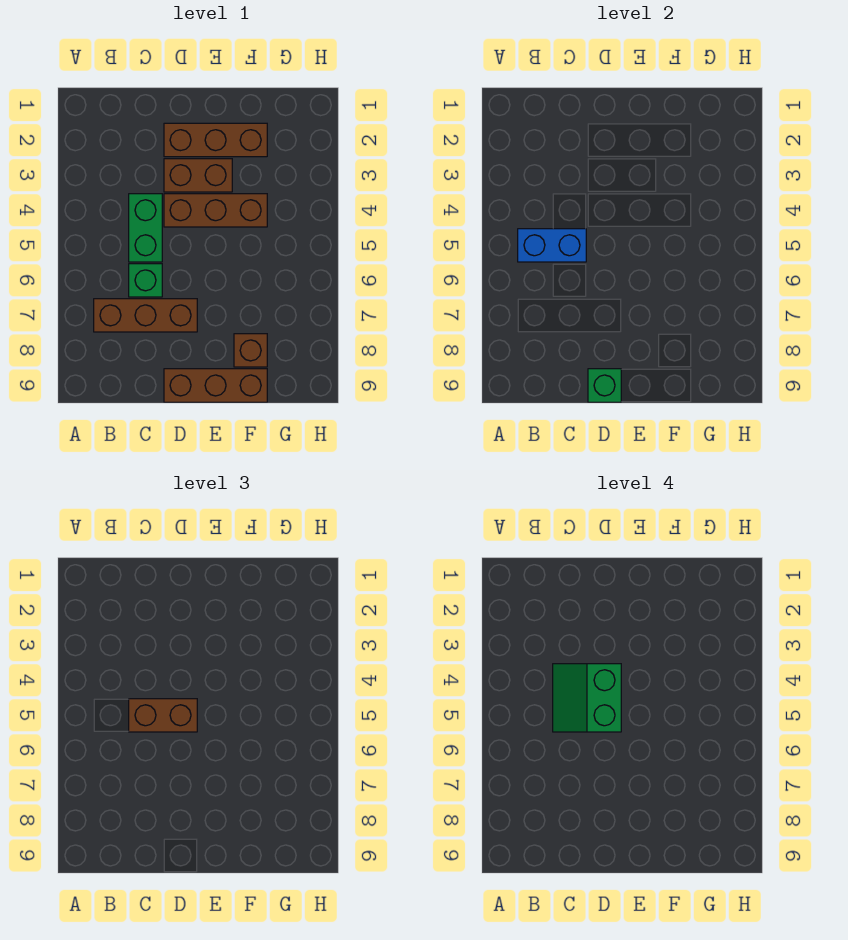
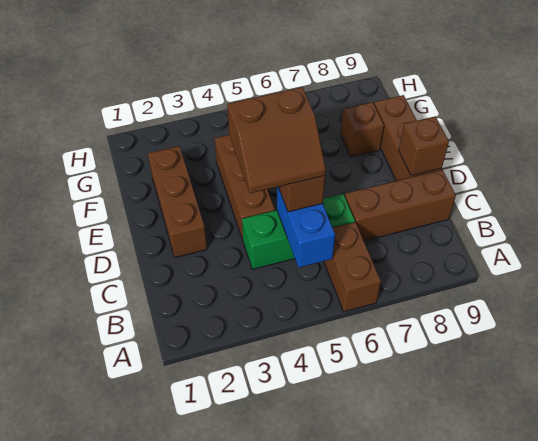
brown 1x3 brick [94,299,197,332] -> brown 1x3 brick turned to [345,170,456,241]
green 2x2 slope [553,664,621,732] -> brown 2x2 slope [227,87,326,193]
brown 1x2 brick [164,159,232,192] -> brown 1x2 brick moved to [324,222,381,312]
green 1x1 brick [588,369,621,402] -> brown 1x1 brick [399,116,449,176]

